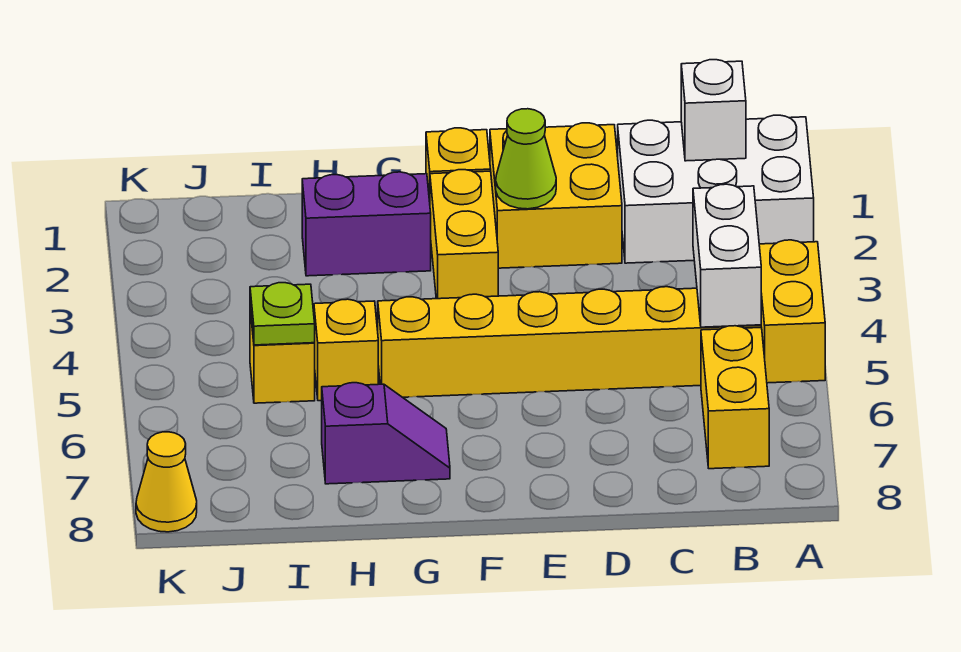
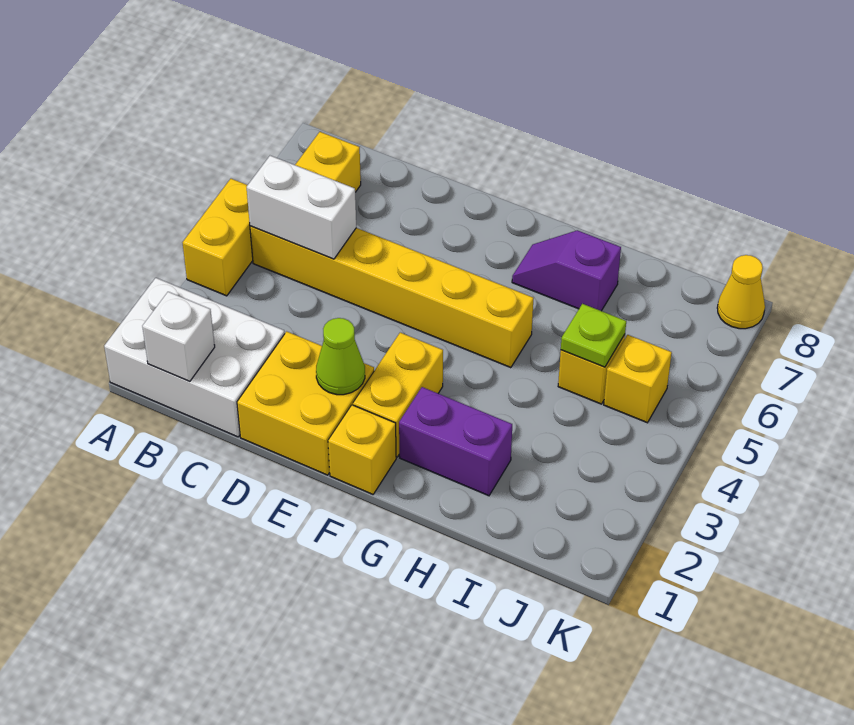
white 1x2 brick [693,184,761,327] -> white 1x2 brick turned to [247,156,356,259]
yellow 1x1 brick [314,299,378,401] -> yellow 1x1 brick moved to [604,335,672,423]

